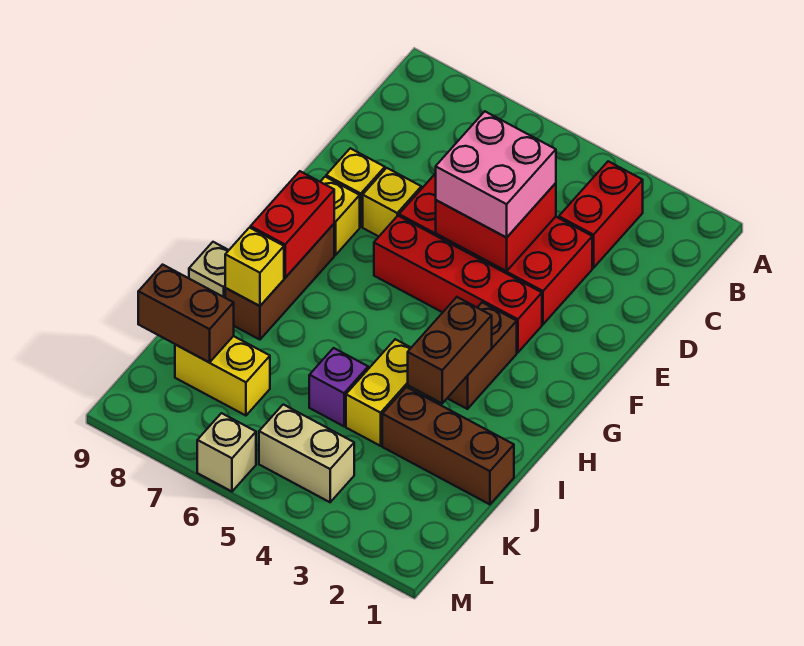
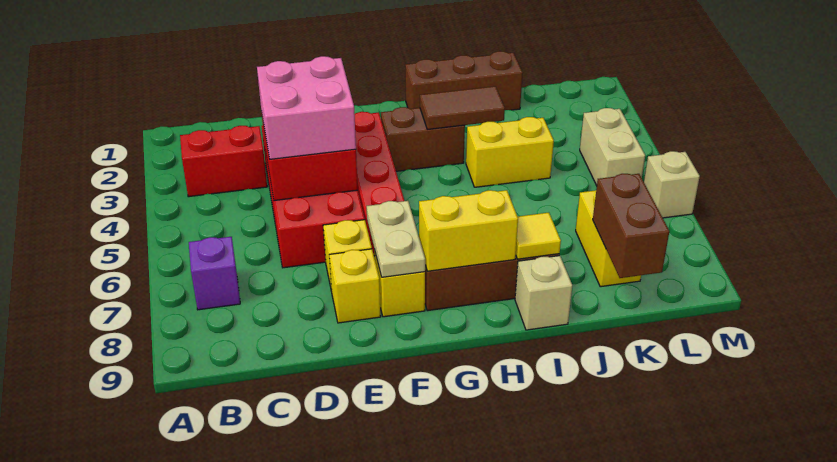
none -> tan 1x2 plate [367,201,425,277]
red 1x2 brick [251,171,334,278] -> yellow 1x2 brick [419,190,518,271]
brown 1x2 brick [408,297,492,403] -> brown 1x2 tile [420,86,505,129]
yellow 1x1 brick [225,228,284,306] -> yellow 1x1 tile [516,213,561,259]
brown 1x3 brick [382,387,514,504] -> brown 1x3 brick turned to [405,51,523,110]
purple 1x1 brick [309,348,368,426] -> purple 1x1 brick moved to [189,237,240,310]

